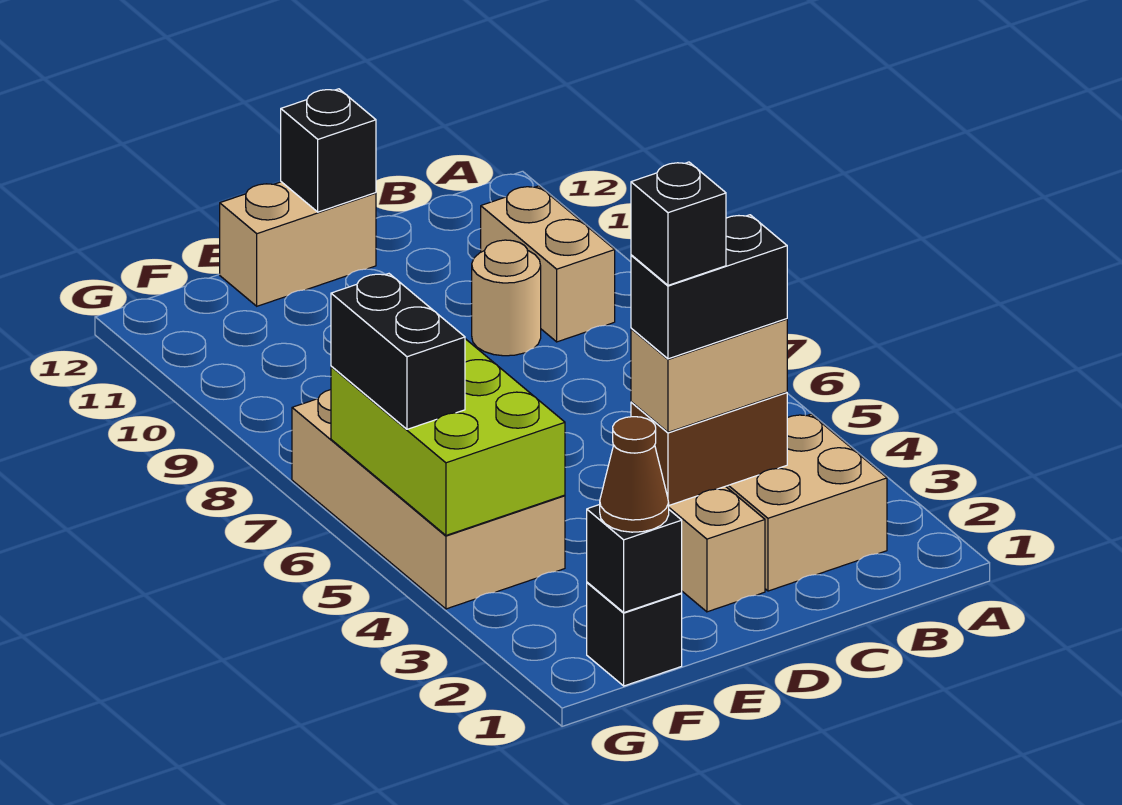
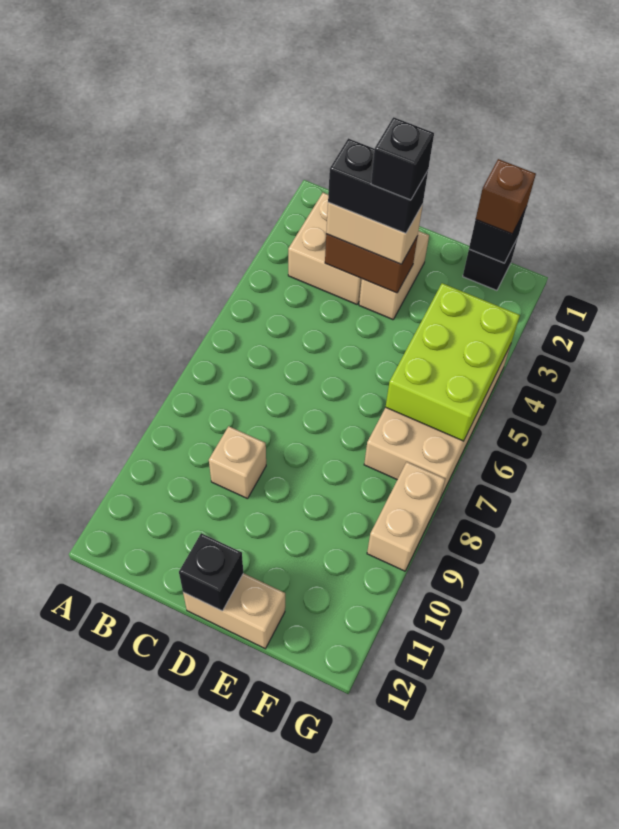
tan 1x2 brick [481,186,615,342] -> tan 1x2 brick moved to [367,462,445,571]
tan 1x1 round brick [472,240,541,356] -> tan 1x1 brick [209,426,266,499]
brown 1x1 cone [600,417,669,532] -> brown 1x1 brick [476,159,536,234]
black 1x2 brick [331,274,465,429] -> none

